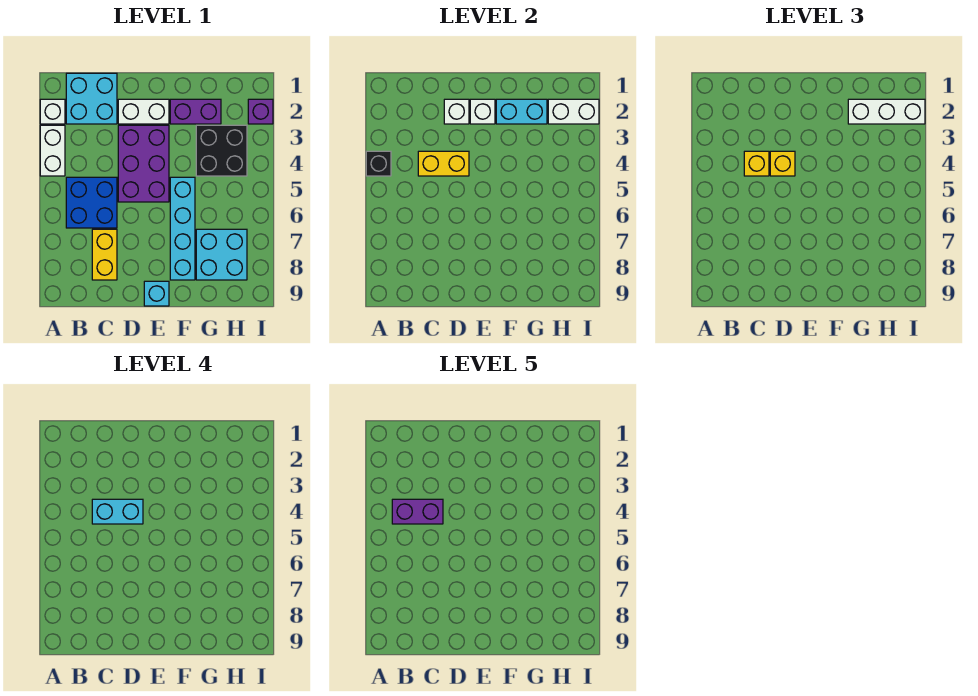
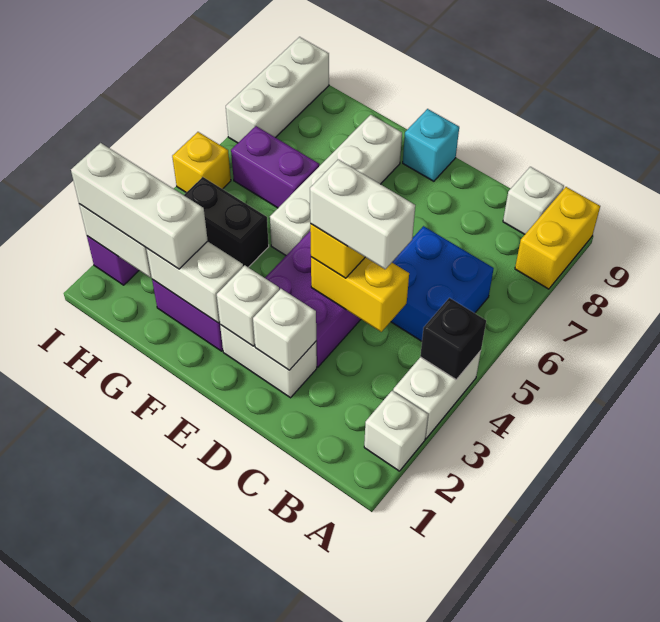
cyan 2x2 brick [66,73,117,124] -> none
purple 1x2 brick [392,499,443,524] -> purple 1x2 brick moved to [231,126,319,208]
none -> white 1x1 brick [503,167,564,234]
yellow 1x1 brick [744,151,769,176] -> yellow 1x1 brick moved to [172,132,231,192]
cyan 1x2 brick [92,499,143,524] -> white 1x2 brick [310,159,415,269]
yellow 1x2 brick [92,229,117,280] -> yellow 1x2 brick moved to [515,187,600,289]
cyan 1x2 brick [496,99,547,124] -> white 1x2 brick [146,241,243,323]
cyan 1x4 brick [170,177,195,280] -> white 1x4 brick [270,115,402,255]
black 2x2 brick [196,125,247,176] -> black 1x2 brick [184,177,269,267]
cyan 2x2 brick [196,229,247,280] -> none
none -> white 1x3 brick [226,37,329,143]

